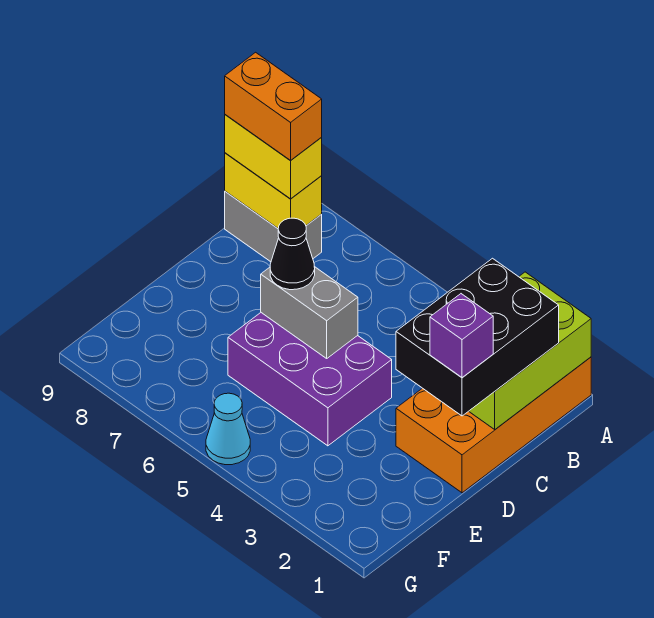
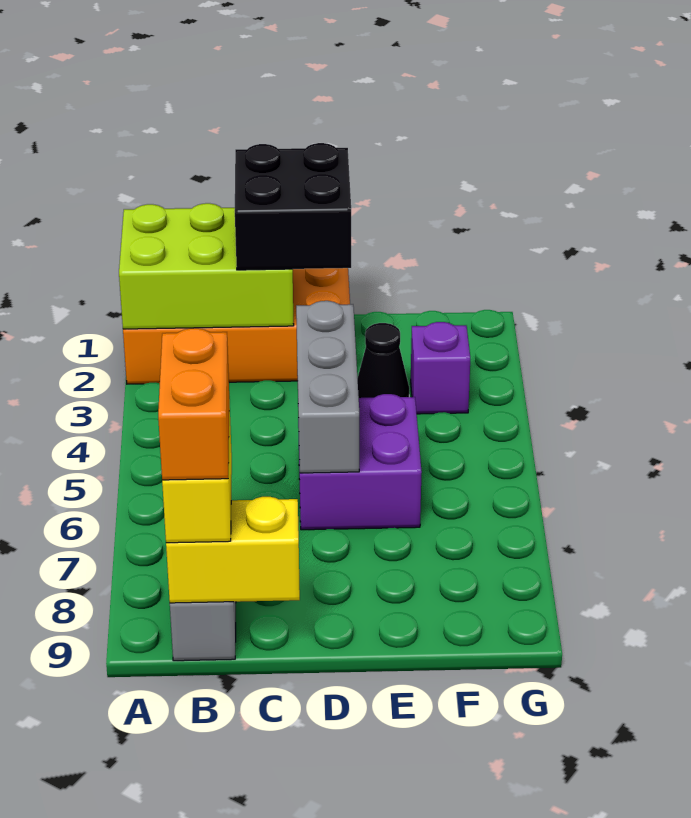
black 2x3 brick [396,258,559,416] -> black 2x2 brick [235,143,351,270]
yellow 1x2 brick [225,153,322,228] -> yellow 1x2 brick turned to [166,497,300,603]
purple 1x1 brick [430,294,493,377] -> purple 1x1 brick moved to [411,322,470,414]
purple 2x3 brick [228,313,392,446] -> purple 2x2 brick [298,394,422,530]
grey 1x2 brick [261,267,358,358] -> grey 1x3 brick [296,301,359,473]
black 1x1 cone [270,218,315,290] -> black 1x1 cone moved to [358,323,409,398]
cyan 1x1 cone [206,393,250,465] -> none

